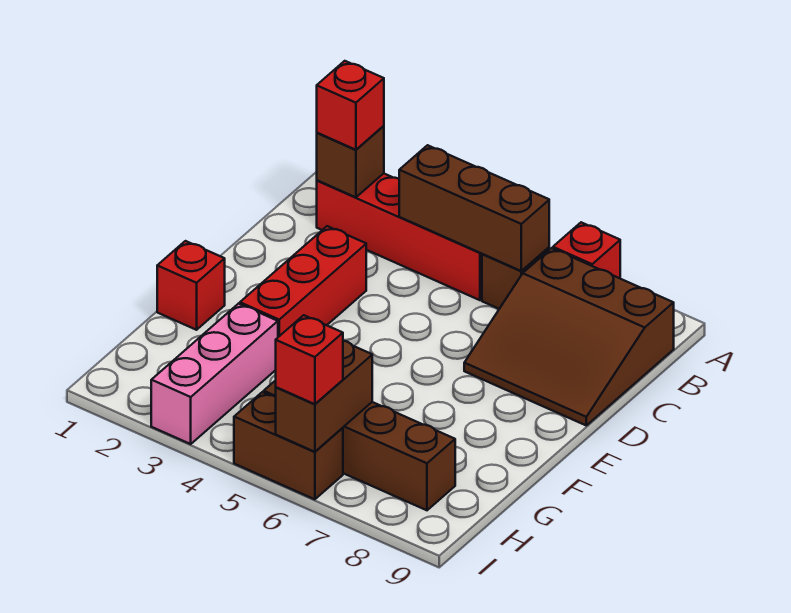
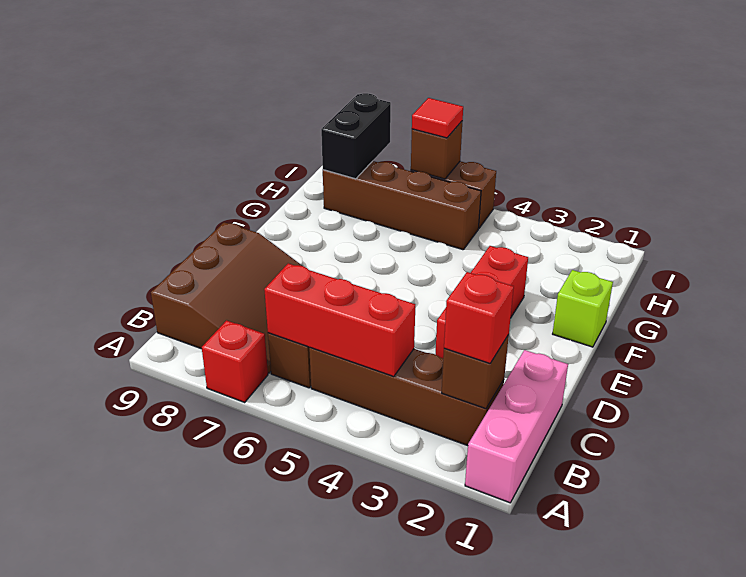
red 1x4 brick [317,173,482,300] -> brown 1x4 brick [309,348,504,446]
brown 1x3 brick [399,145,549,271] -> red 1x3 brick [264,263,415,377]
brown 3x3 slope [464,248,674,425] -> brown 3x3 slope turned to [151,222,302,373]
red 1x1 brick [157,241,225,330] -> lime 1x1 brick [553,270,613,347]
pink 1x3 brick [151,304,278,444] -> pink 1x3 brick moved to [465,350,568,503]
brown 1x2 brick [276,341,372,452] -> brown 1x1 brick [411,121,462,179]
none -> black 1x2 brick [321,93,391,179]
red 1x1 brick [276,315,343,404] -> red 1x1 tile [412,98,463,138]

